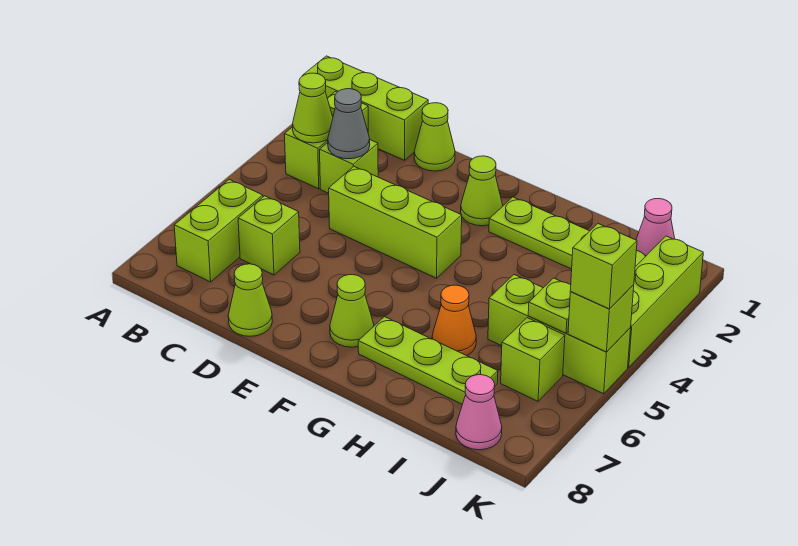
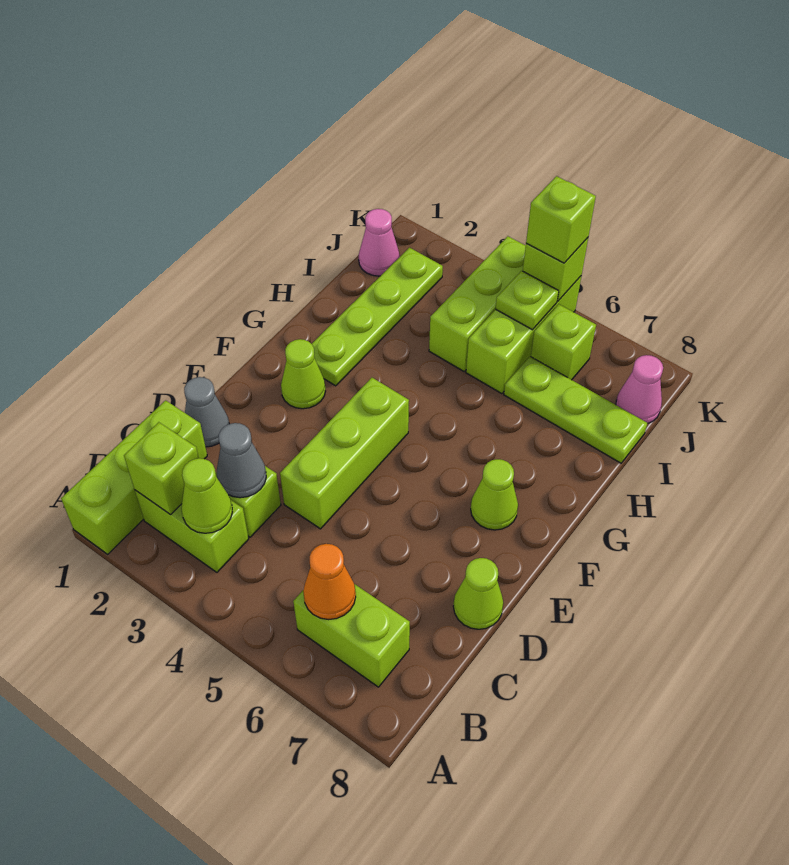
lime 1x1 brick [238,196,300,275] -> lime 1x1 brick moved to [124,422,199,515]
lime 1x1 cone [414,103,455,171] -> grey 1x1 cone [184,377,229,447]
lime 1x3 plate [358,317,498,404] -> lime 1x3 plate turned to [504,356,648,463]
orange 1x1 cone [432,285,476,356] -> orange 1x1 cone moved to [303,544,356,620]
lime 1x3 brick [628,236,703,367] -> lime 1x3 brick turned to [429,236,526,371]

